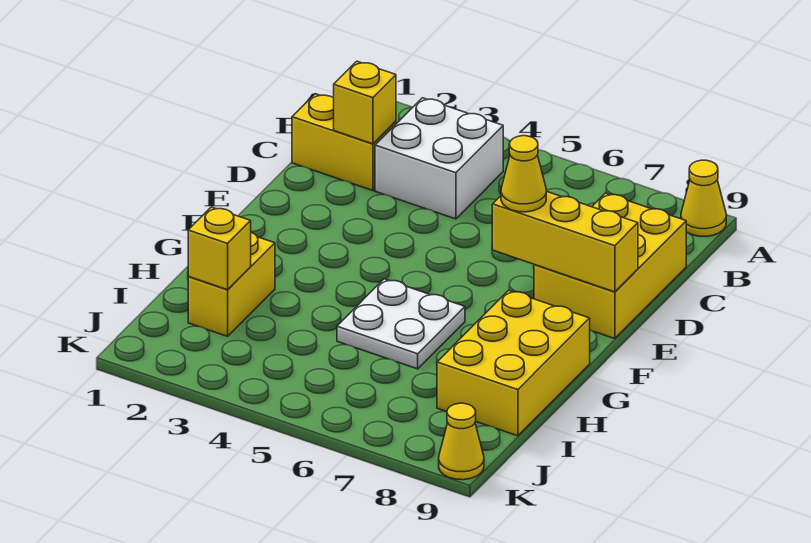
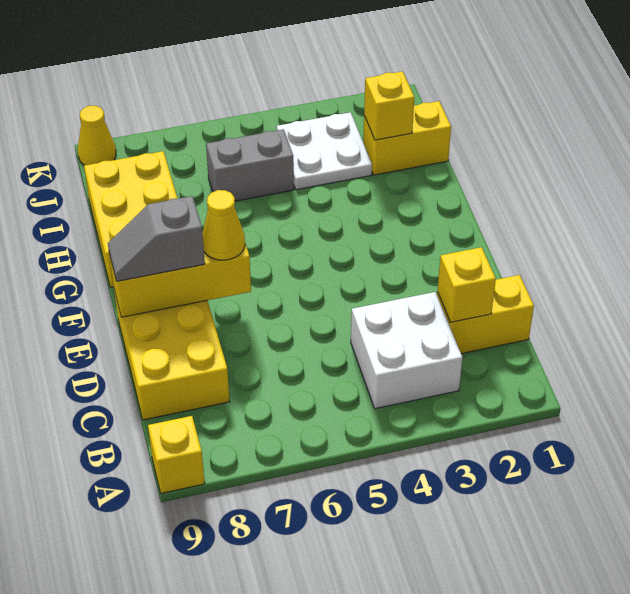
yellow 1x1 cone [681,160,726,236] -> yellow 1x1 brick [148,416,205,493]
none -> grey 1x2 slope [108,196,205,281]
white 2x2 plate [337,279,465,369] -> white 2x2 plate moved to [276,112,372,190]
yellow 1x2 brick [188,232,275,336] -> yellow 1x2 brick turned to [363,101,451,175]
none -> grey 1x2 brick [206,129,294,201]

